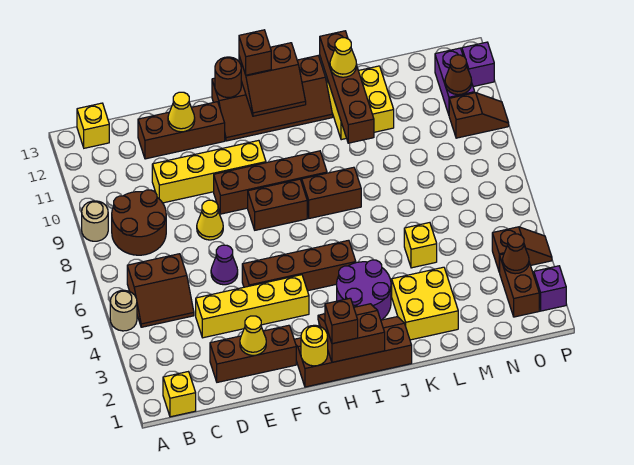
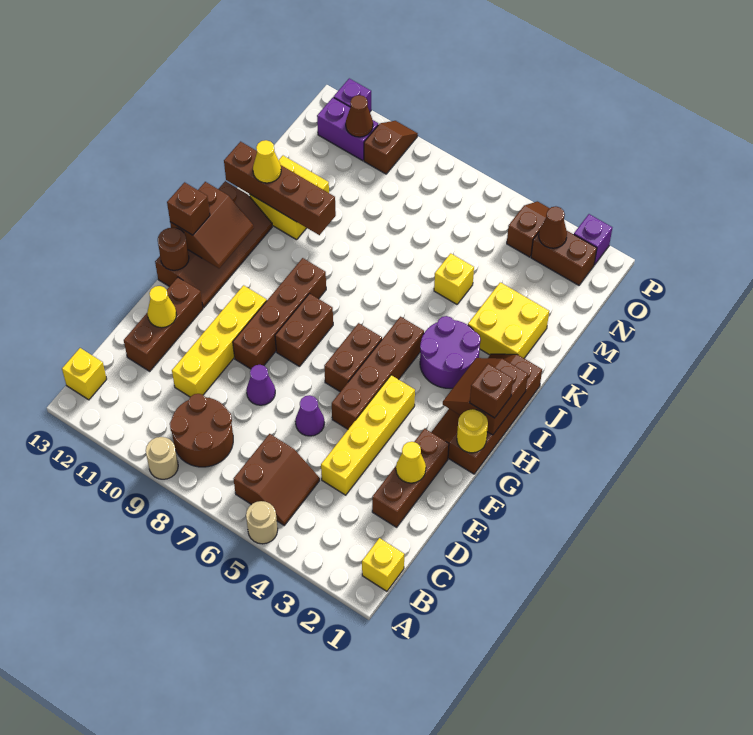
yellow 1x1 cone [197,200,223,240] -> purple 1x1 cone [246,365,275,405]
brown 1x2 brick [302,167,361,218] -> brown 1x2 brick moved to [324,323,382,392]

